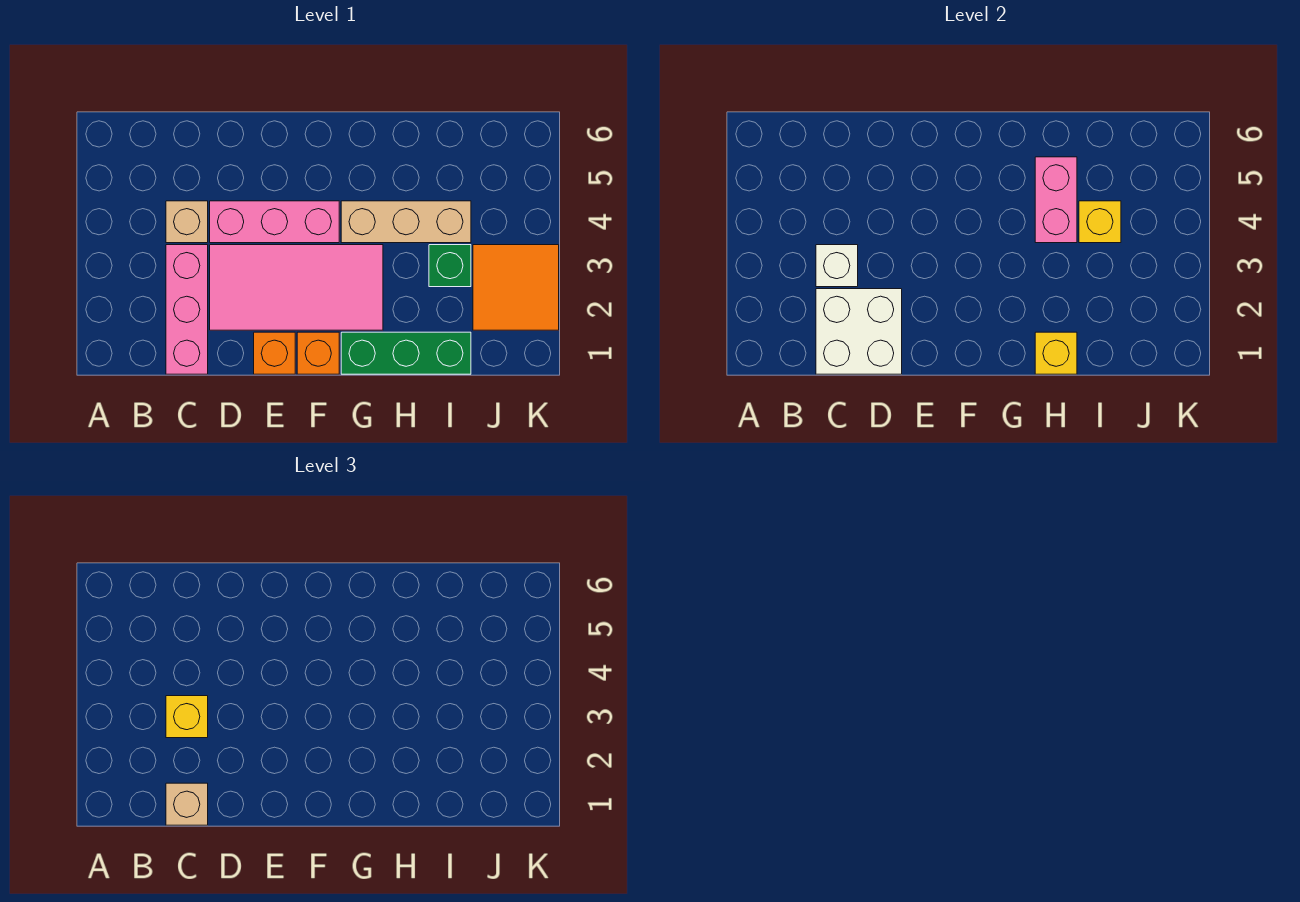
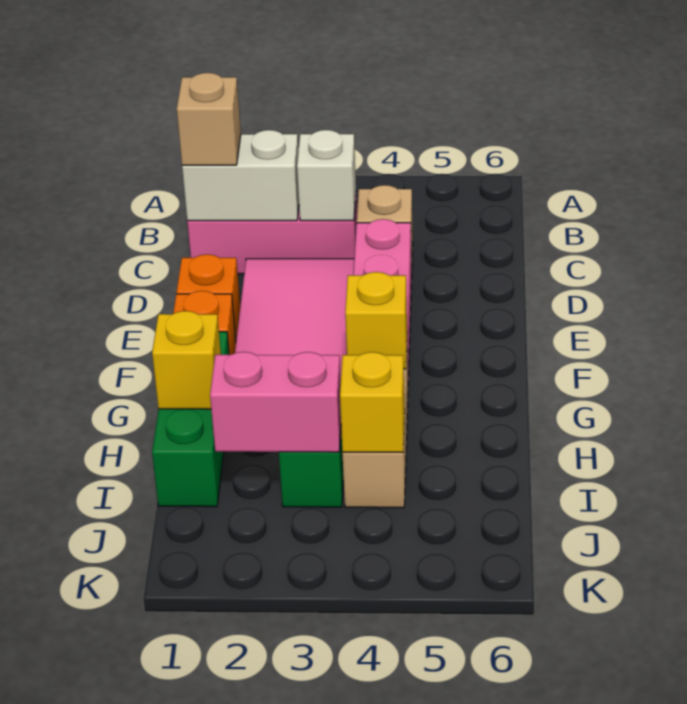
white 2x2 brick [816,289,902,374] -> white 1x2 brick [182,130,299,221]
yellow 1x1 brick [166,696,208,738] -> yellow 1x1 brick moved to [345,272,407,369]
pink 1x2 brick [1035,157,1077,243] -> pink 1x2 brick moved to [210,352,341,452]
orange 2x2 tile [473,245,559,330] -> none

